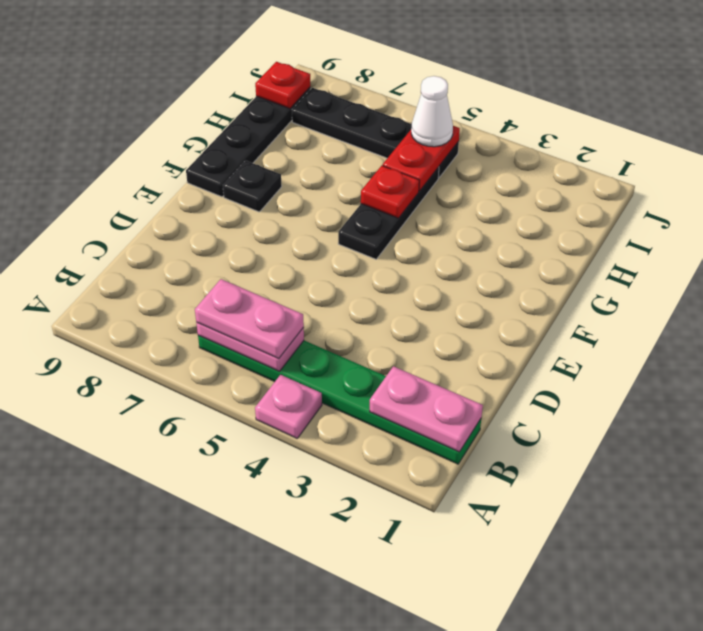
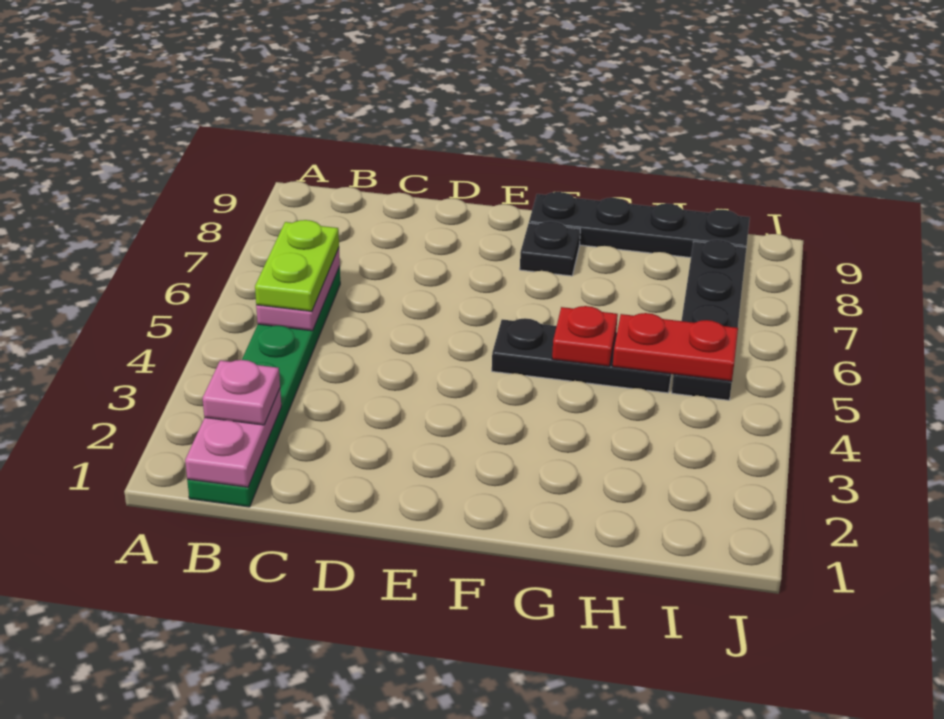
pink 1x1 plate [255,375,322,438] -> pink 1x1 plate moved to [203,360,280,425]
pink 1x2 plate [195,279,304,359] -> lime 1x2 plate [255,220,339,311]
white 1x1 cone [411,76,453,147] -> none
red 1x1 plate [255,62,311,109] -> none

